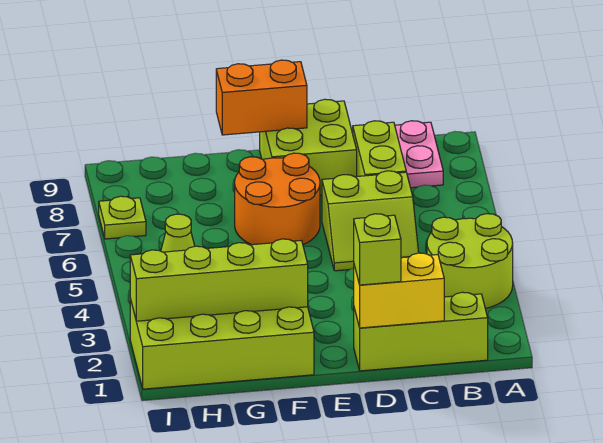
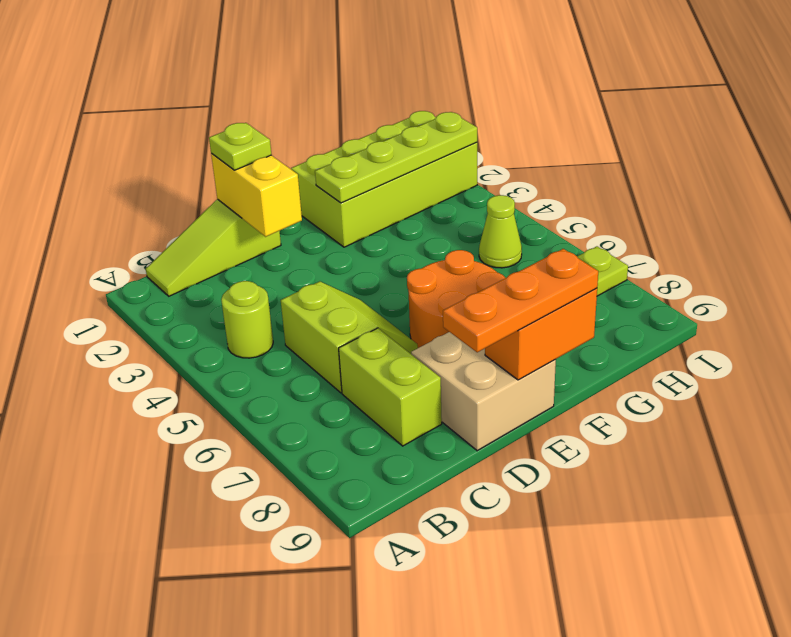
lime 2x2 round brick [427,214,513,309] -> lime 1x1 round brick [221,281,273,358]
lime 1x3 brick [354,292,488,371] -> lime 1x3 slope [146,199,281,296]
pink 1x2 plate [395,121,443,188] -> none
yellow 1x2 brick [354,253,444,328] -> yellow 1x2 brick turned to [211,153,302,237]
lime 2x2 slope [322,171,419,271] -> lime 2x2 slope turned to [281,281,418,393]
lime 1x1 brick [354,214,401,285] -> lime 1x1 plate [209,123,272,170]
lime 2x2 brick [260,99,357,195] -> tan 2x2 brick [411,332,556,451]
none -> orange 1x3 plate [443,249,598,352]
lime 1x4 brick [130,239,308,321] -> lime 1x4 plate [315,112,477,203]

